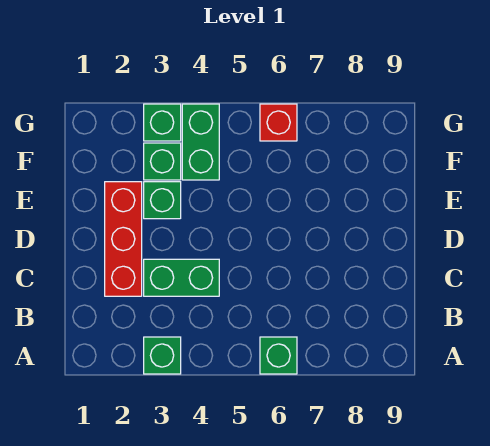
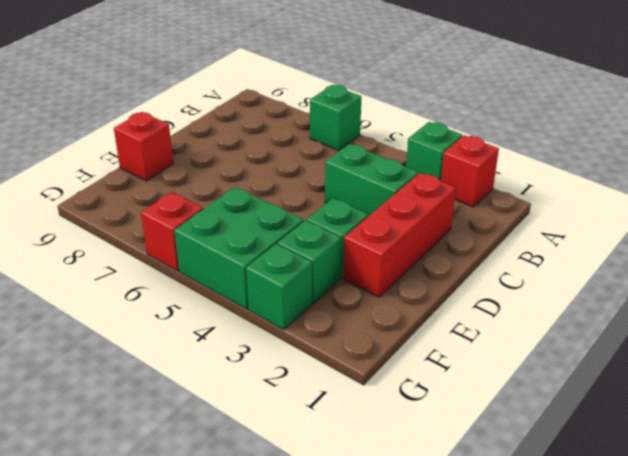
none -> red 1x1 brick [441,135,499,207]
none -> red 1x1 brick [114,112,173,181]
green 1x2 brick [182,104,219,180] -> green 2x2 brick [174,187,304,309]

